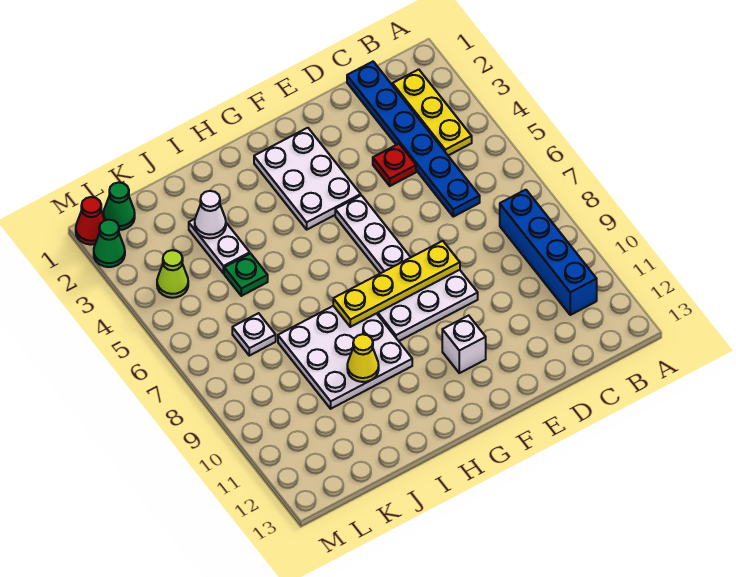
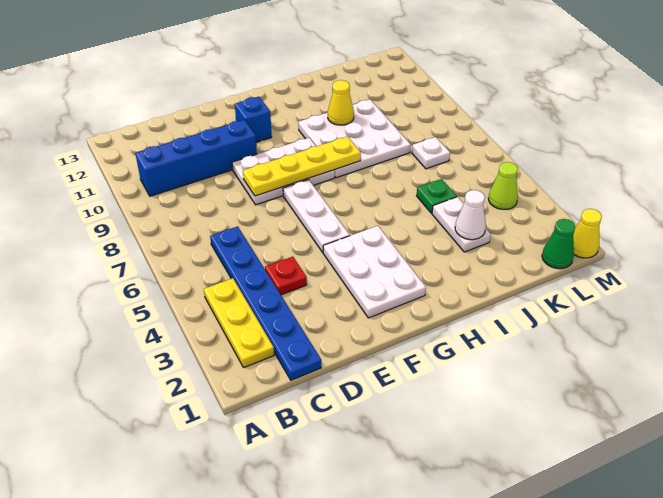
blue 1x4 brick [500,190,597,315] -> blue 1x4 brick turned to [135,120,257,196]
white 1x1 brick [442,315,486,373] -> blue 1x1 brick [235,97,272,142]
red 1x1 cone [76,197,105,245] -> yellow 1x1 cone [573,209,602,258]
green 1x1 cone [94,220,125,267] -> none

